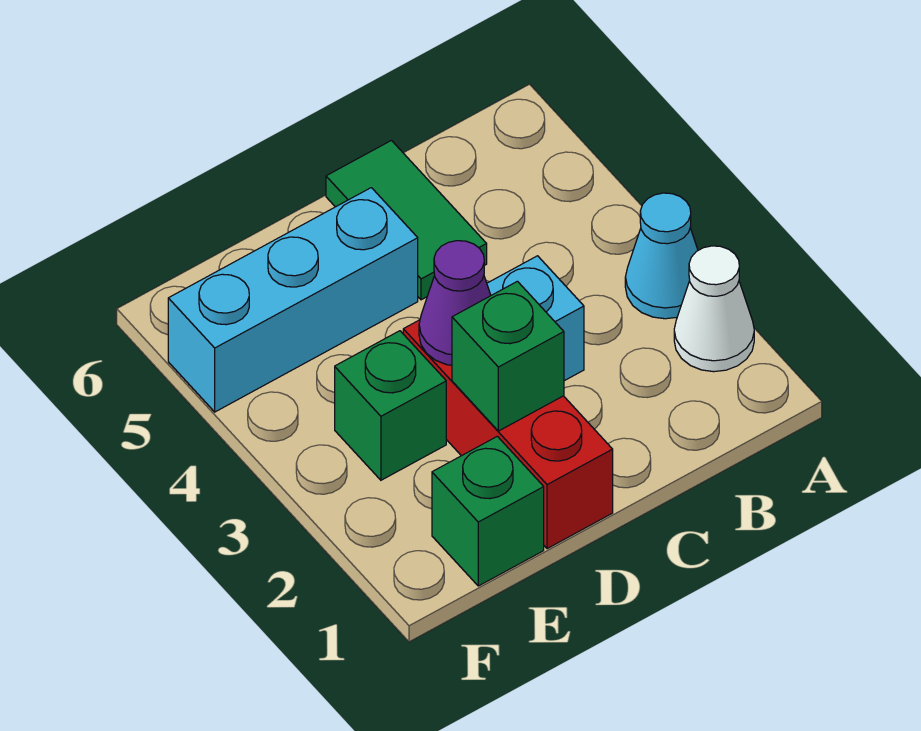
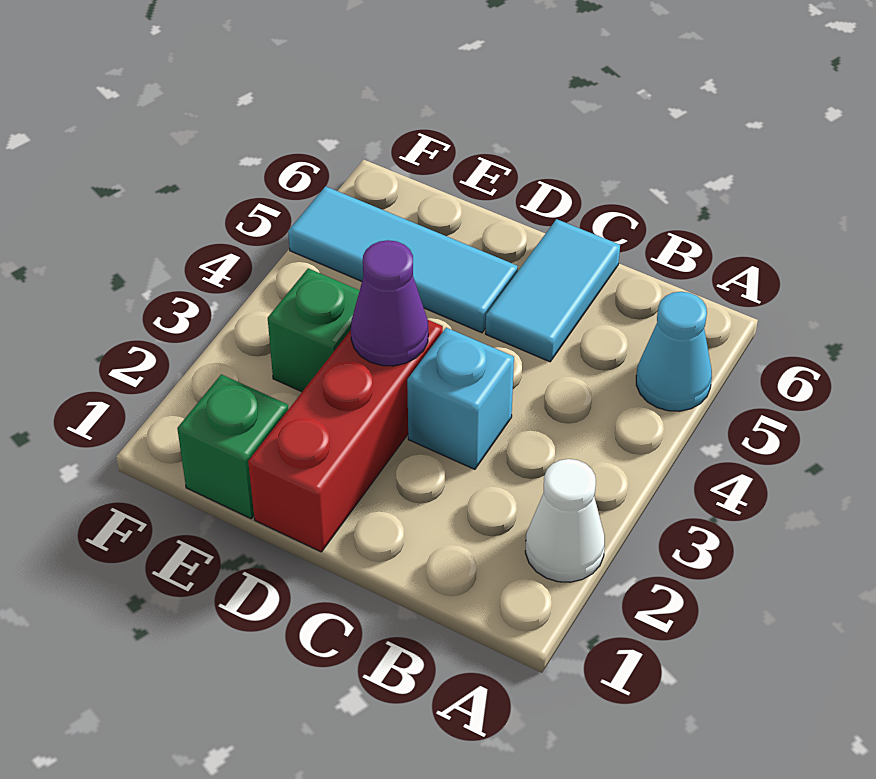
cyan 1x1 cone [625,193,698,319] -> cyan 1x1 cone moved to [636,292,712,411]
green 1x2 tile [326,140,487,300] -> cyan 1x2 tile [485,219,620,362]
green 1x1 brick [452,281,564,431] -> none
cyan 1x3 brick [168,188,418,412] -> cyan 1x3 tile [288,186,518,333]

